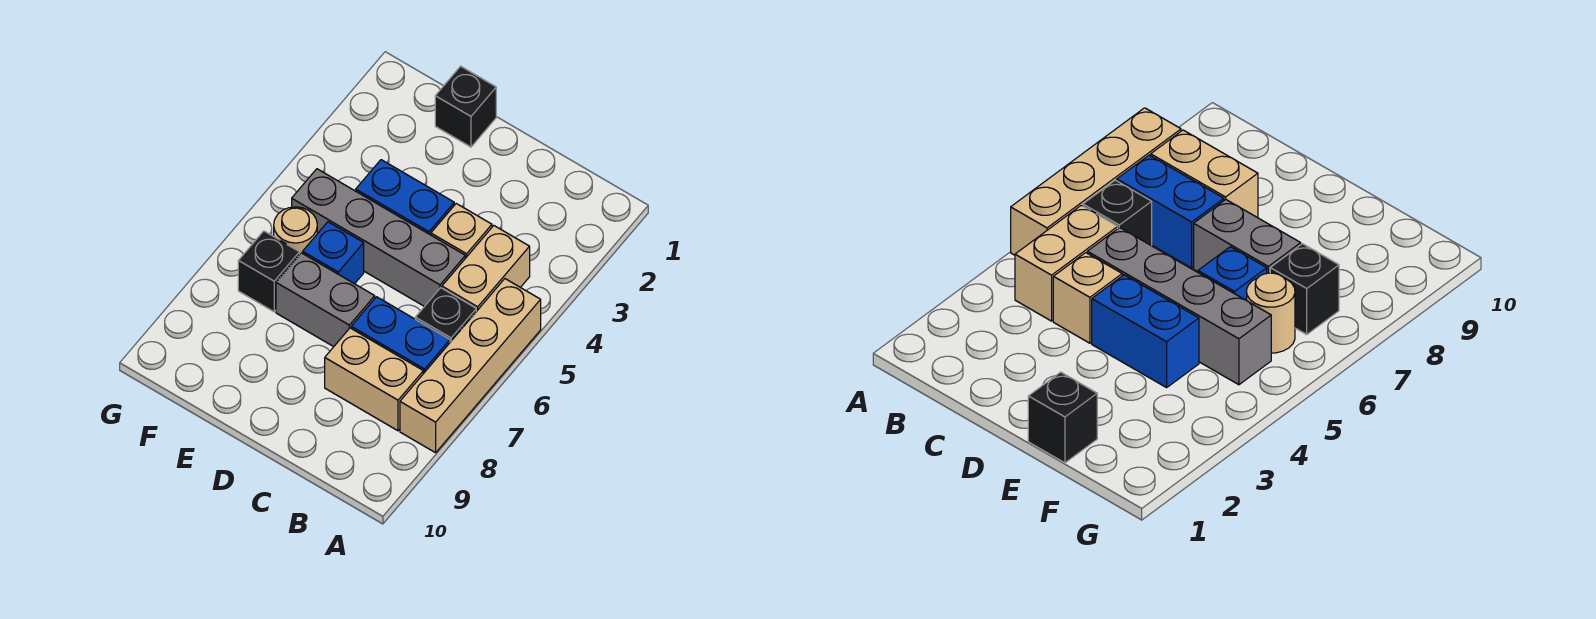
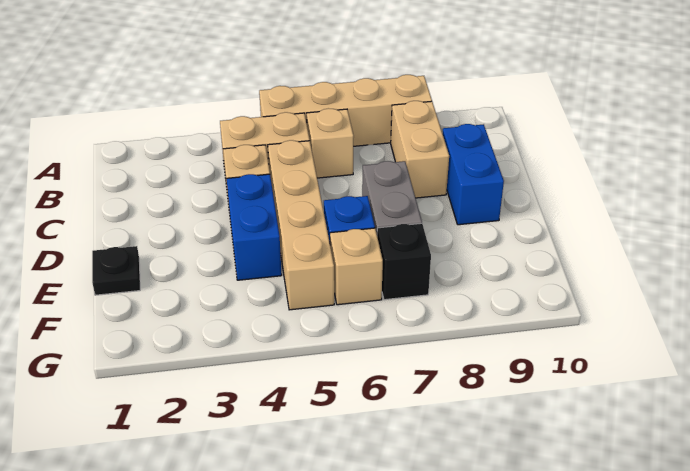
black 1x1 brick [415,288,476,342] -> tan 1x1 brick [307,108,354,178]
blue 1x2 brick [351,297,450,374] -> blue 1x2 brick moved to [442,124,504,225]
grey 1x4 brick [292,169,465,306] -> tan 1x4 brick [268,140,334,310]
black 1x1 brick [435,66,496,147] -> black 1x1 plate [92,246,140,295]
tan 1x1 round brick [274,207,317,254] -> tan 1x1 brick [330,228,383,305]

